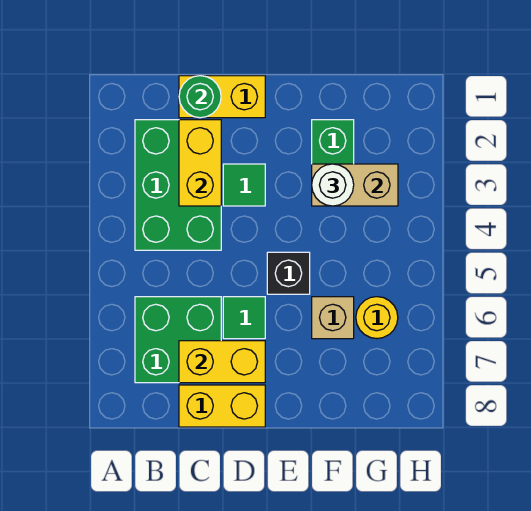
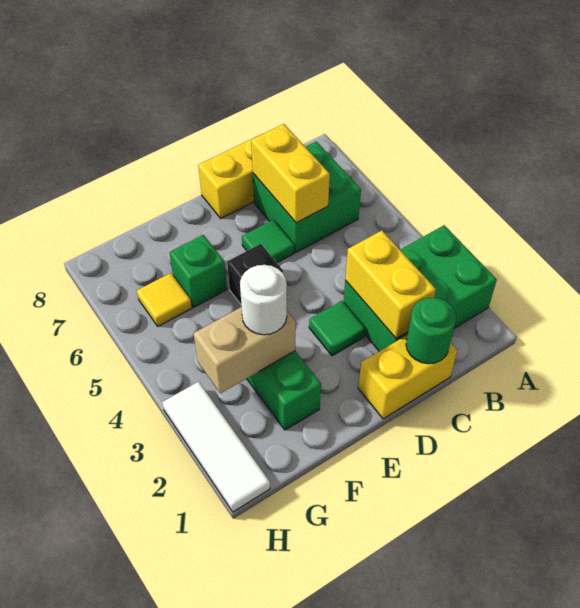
green 2x3 brick [135,120,221,250] -> green 2x3 brick turned to [344,225,497,351]
yellow 1x2 brick [179,341,265,383] -> yellow 1x2 brick turned to [251,124,330,223]
tan 1x1 brick [312,297,354,339] -> green 1x1 brick [169,235,227,307]
yellow 1x1 round brick [356,297,398,339] -> yellow 1x1 tile [137,273,192,326]
none -> white 1x3 tile [162,382,270,512]

